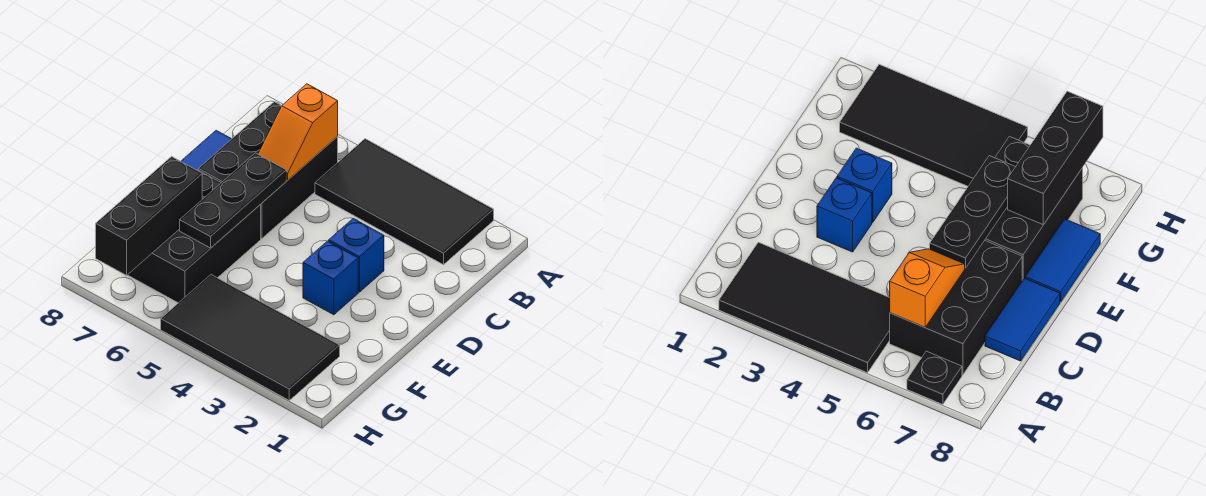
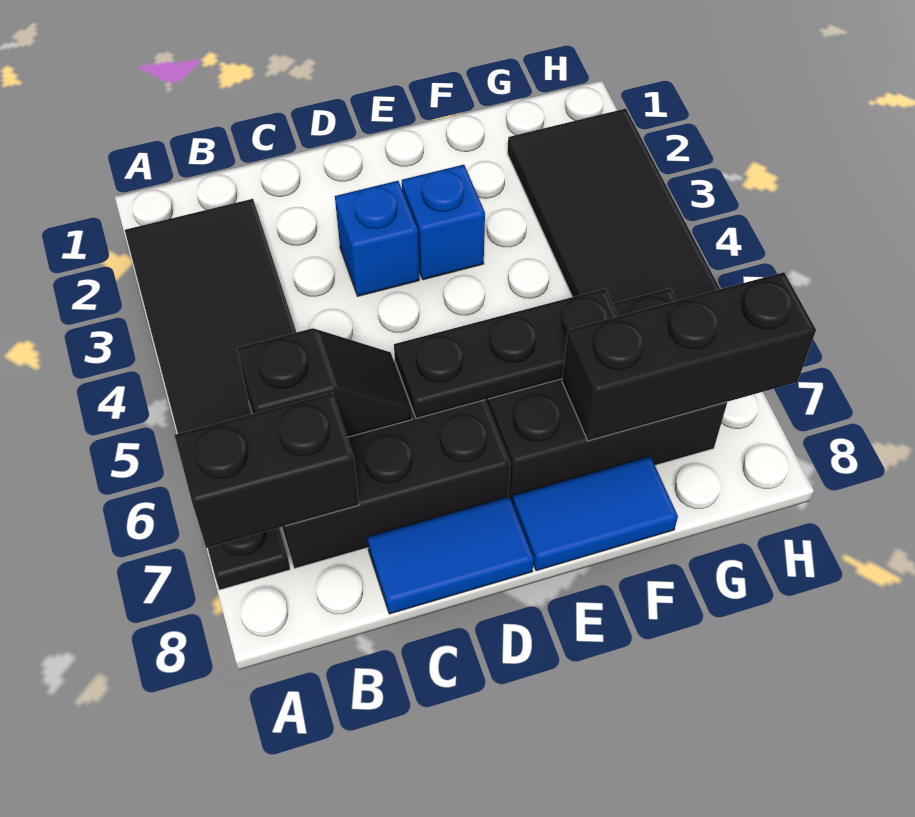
none -> black 1x2 brick [175,393,359,548]
orange 1x2 slope [258,84,338,180] -> black 1x2 slope [237,328,412,437]

